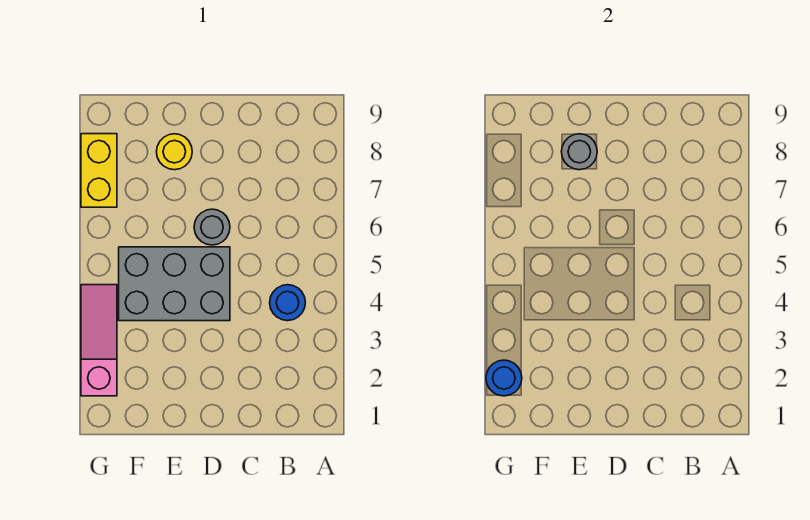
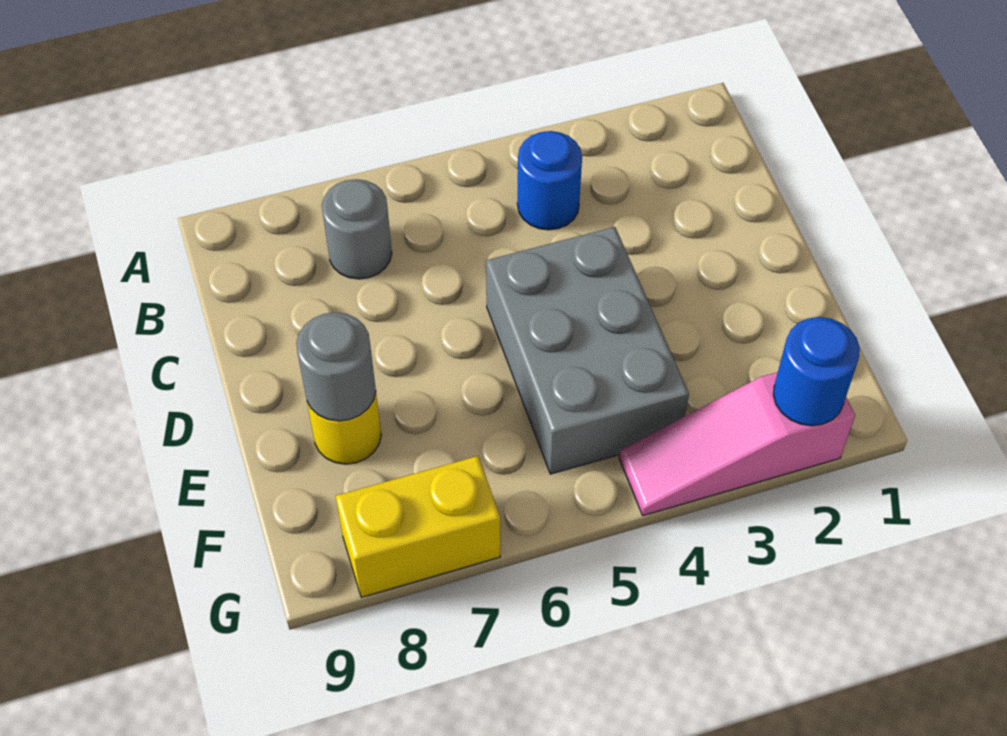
grey 1x1 round brick [194,209,230,245] -> grey 1x1 round brick moved to [322,179,392,279]

